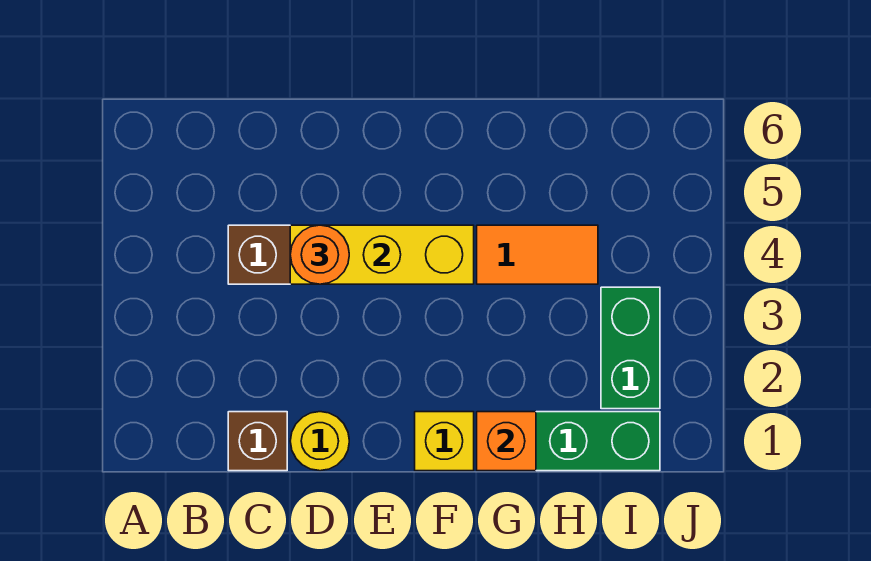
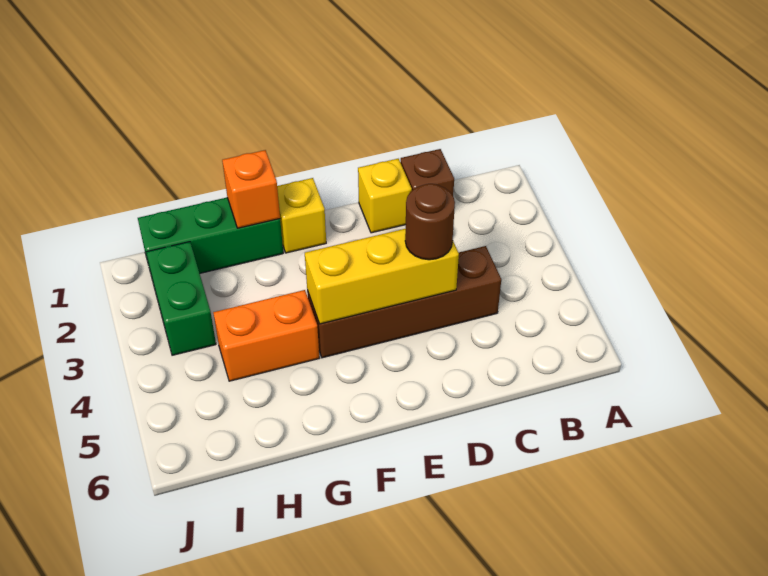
yellow 1x1 round brick [290,412,349,471] -> yellow 1x1 brick [358,159,412,233]
orange 1x1 round brick [290,225,349,284] -> brown 1x1 round brick [405,184,455,260]
orange 1x2 tile [477,225,598,284] -> orange 1x2 brick [213,290,319,381]

